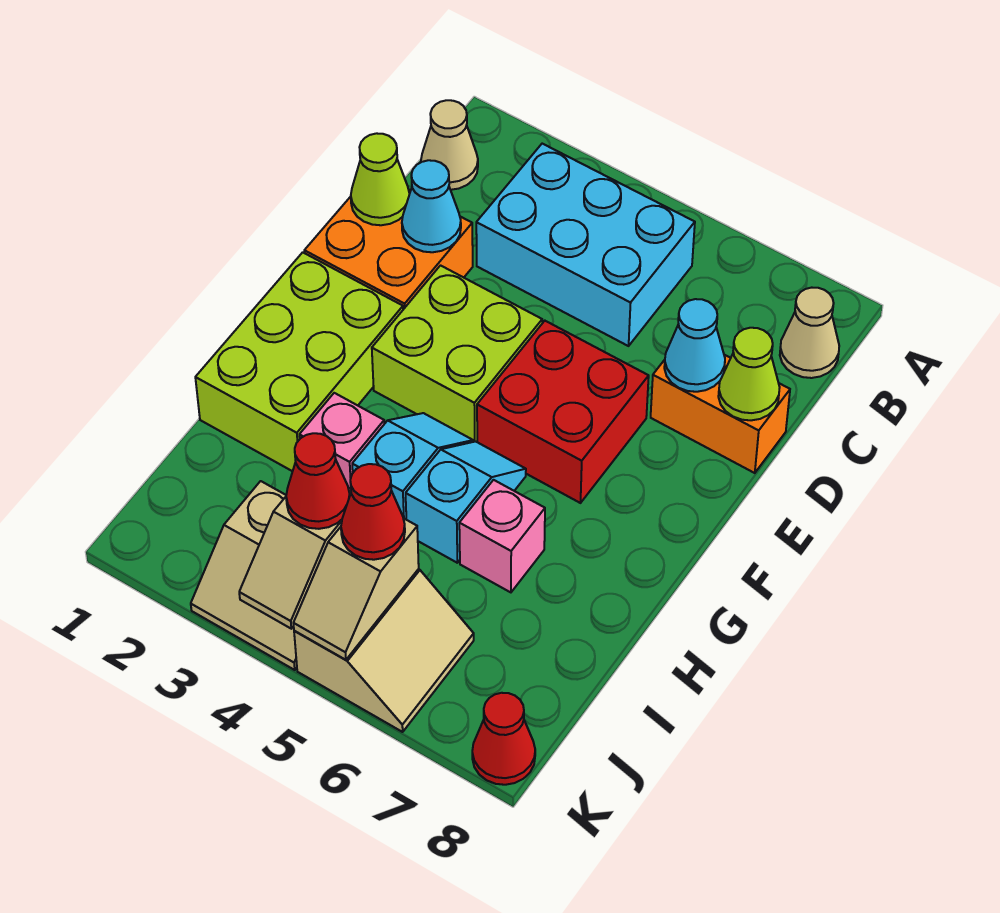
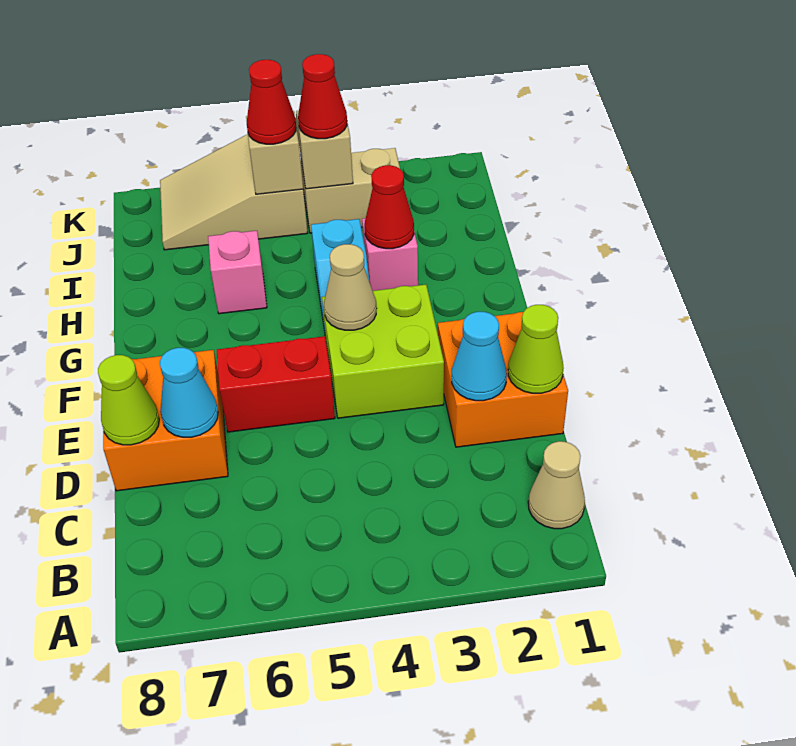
cyan 2x3 brick [476,144,695,346] -> none
tan 1x1 cone [780,288,839,378] -> tan 1x1 cone moved to [324,244,376,330]
orange 1x2 brick [651,355,790,473] -> orange 2x2 brick [103,350,228,491]
red 2x2 brick [477,321,649,503] -> red 1x2 brick [217,336,335,432]
lime 2x3 brick [195,252,403,471] -> none
cyan 1x2 slope [406,442,526,563] -> none
tan 2x2 slope [294,569,474,732] -> tan 2x3 slope [160,134,308,250]
red 1x1 cone [472,693,535,785] -> red 1x1 cone moved to [365,165,414,249]

